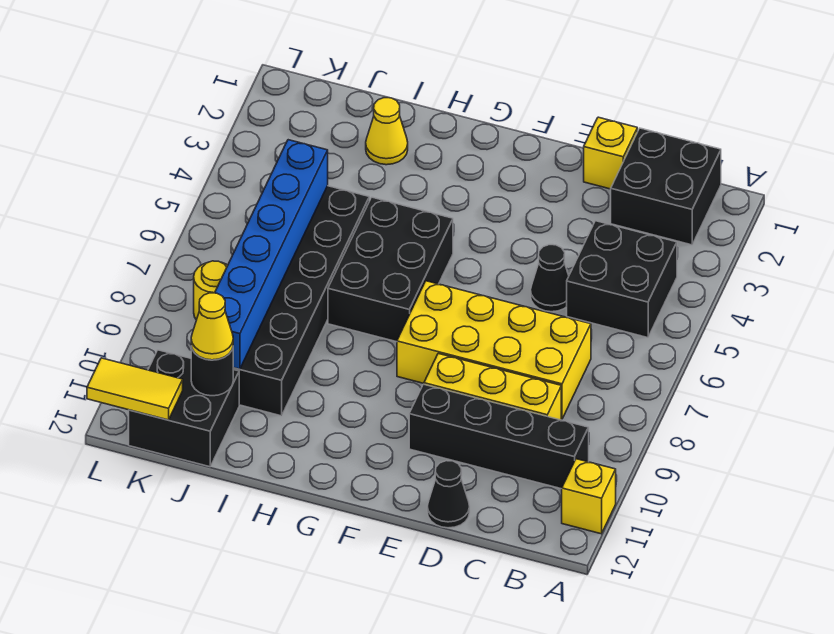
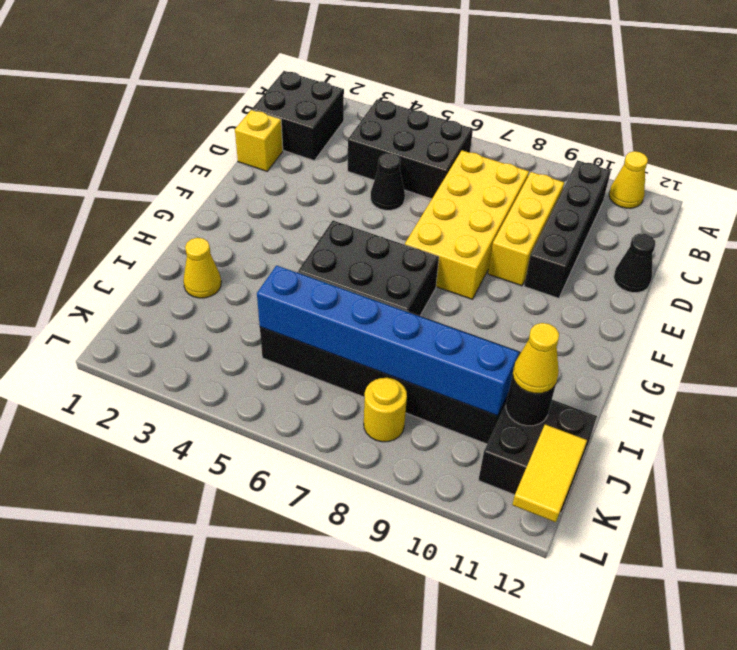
yellow 1x1 brick [562,459,616,534] -> yellow 1x1 cone [609,151,648,208]
black 2x2 brick [567,221,677,338] -> black 2x3 brick [348,99,473,199]

